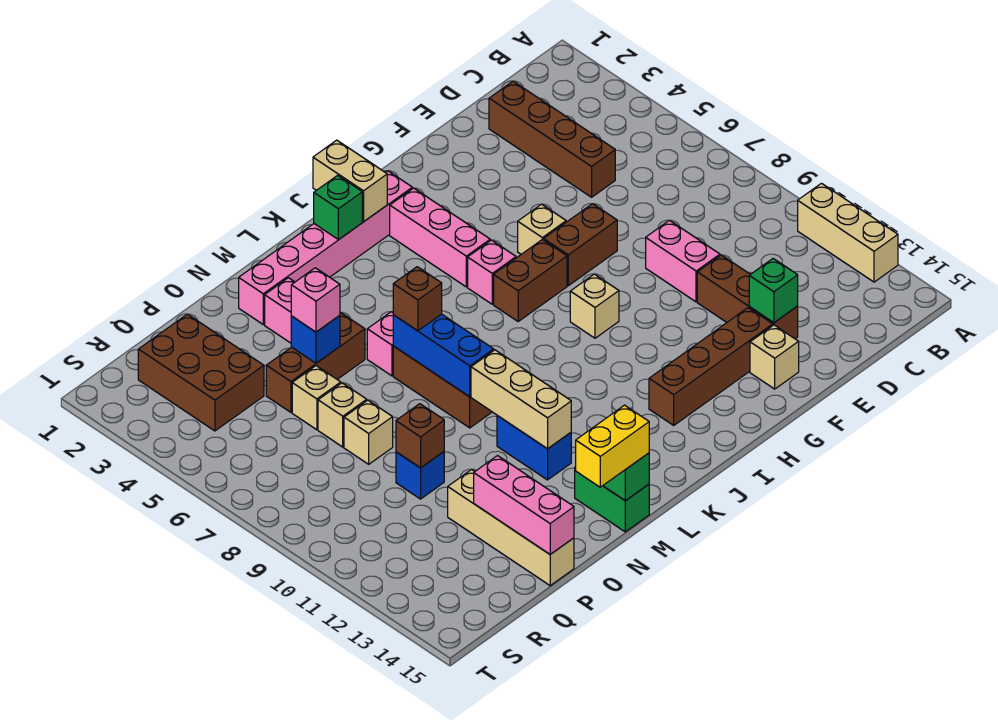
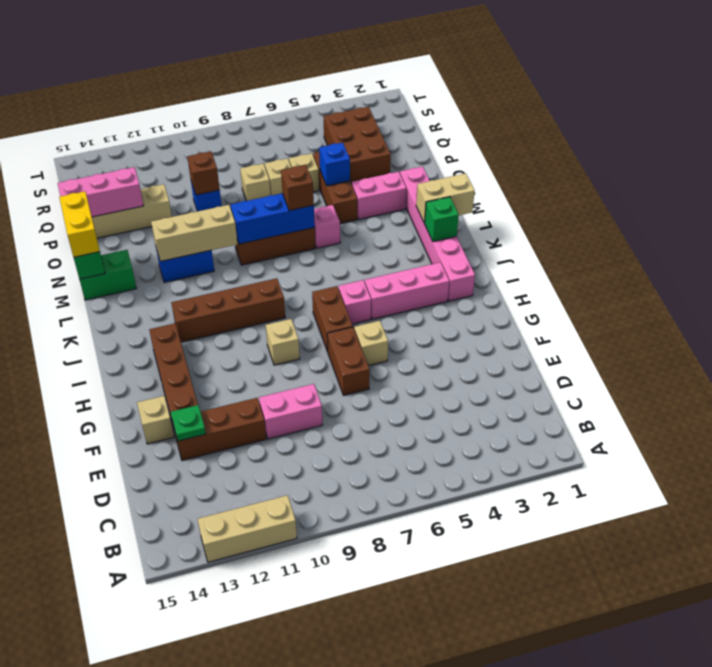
brown 1x4 brick [489,81,615,197] -> brown 1x4 brick moved to [171,278,285,342]
green 1x1 brick [749,259,798,323] -> green 1x1 plate [171,405,206,441]
tan 1x2 brick [313,140,387,222] -> tan 1x2 brick moved to [416,173,475,223]
pink 1x1 brick [291,268,340,332] -> none
brown 2x3 brick [138,314,264,431] -> brown 2x3 brick turned to [323,107,391,184]

